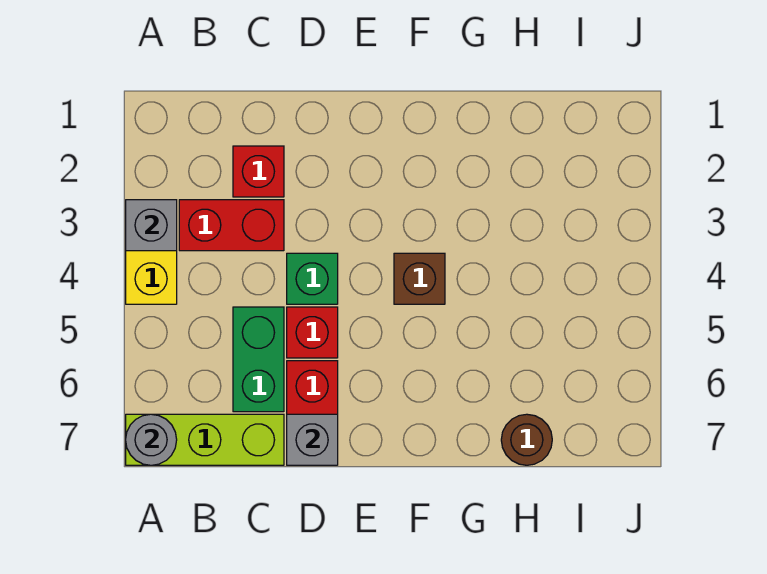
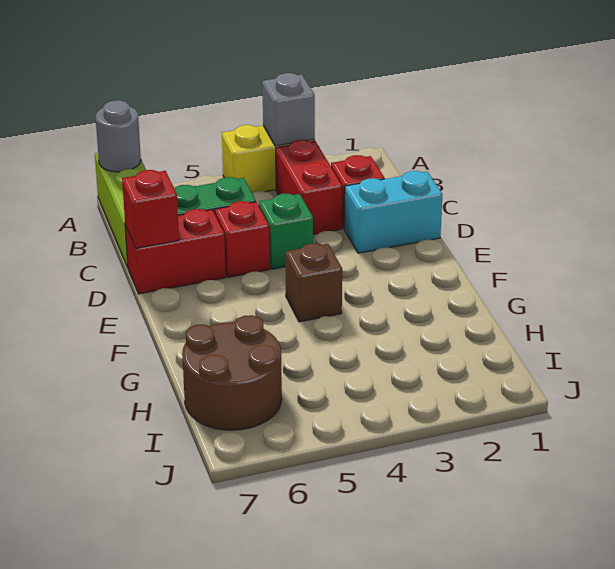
none -> cyan 1x2 brick [344,171,443,253]
grey 1x1 brick [287,414,338,465] -> red 1x1 brick [122,170,179,248]
brown 1x1 round brick [501,414,552,465] -> brown 2x2 round brick [182,315,282,430]

